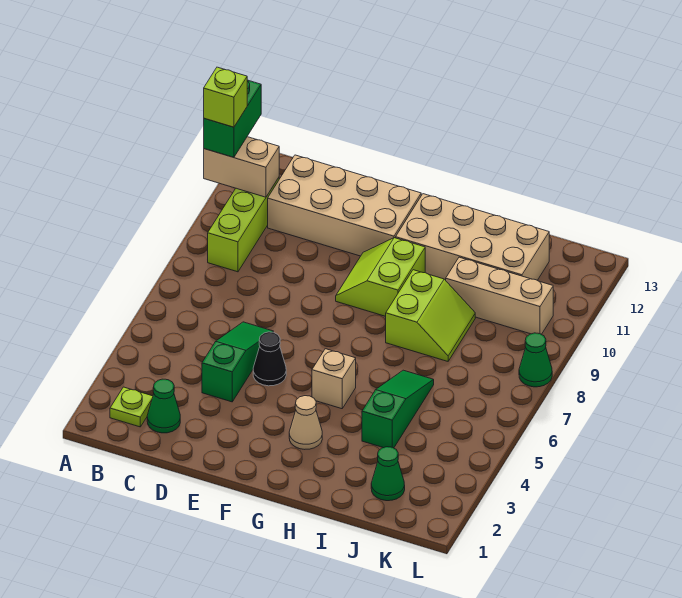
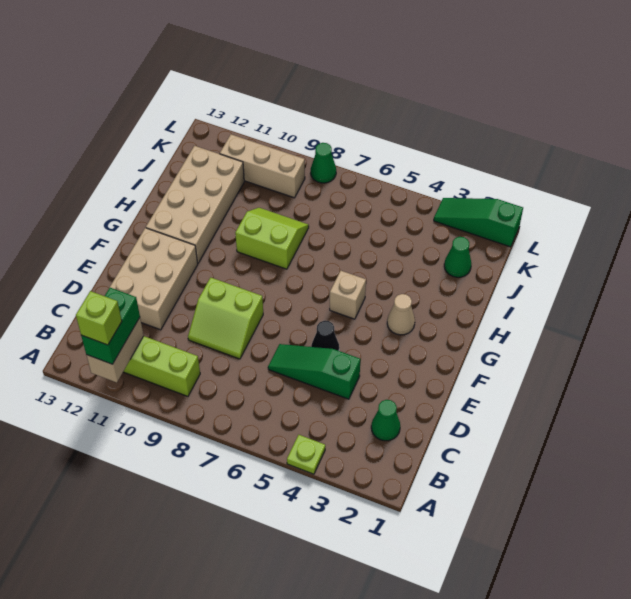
green 1x2 brick [204,80,261,157] -> green 1x2 brick turned to [81,288,140,364]
lime 1x1 plate [110,387,153,427] -> lime 1x1 plate moved to [287,435,325,474]
tan 2x4 brick [268,155,421,256] -> tan 2x3 brick [109,228,198,330]
lime 2x2 slope [336,238,425,316] -> lime 2x2 slope moved to [188,277,263,359]
green 1x3 slope [362,370,434,448] -> green 1x3 slope moved to [434,198,523,247]
tan 1x3 brick [446,257,553,334] -> tan 1x3 brick turned to [220,134,305,198]

